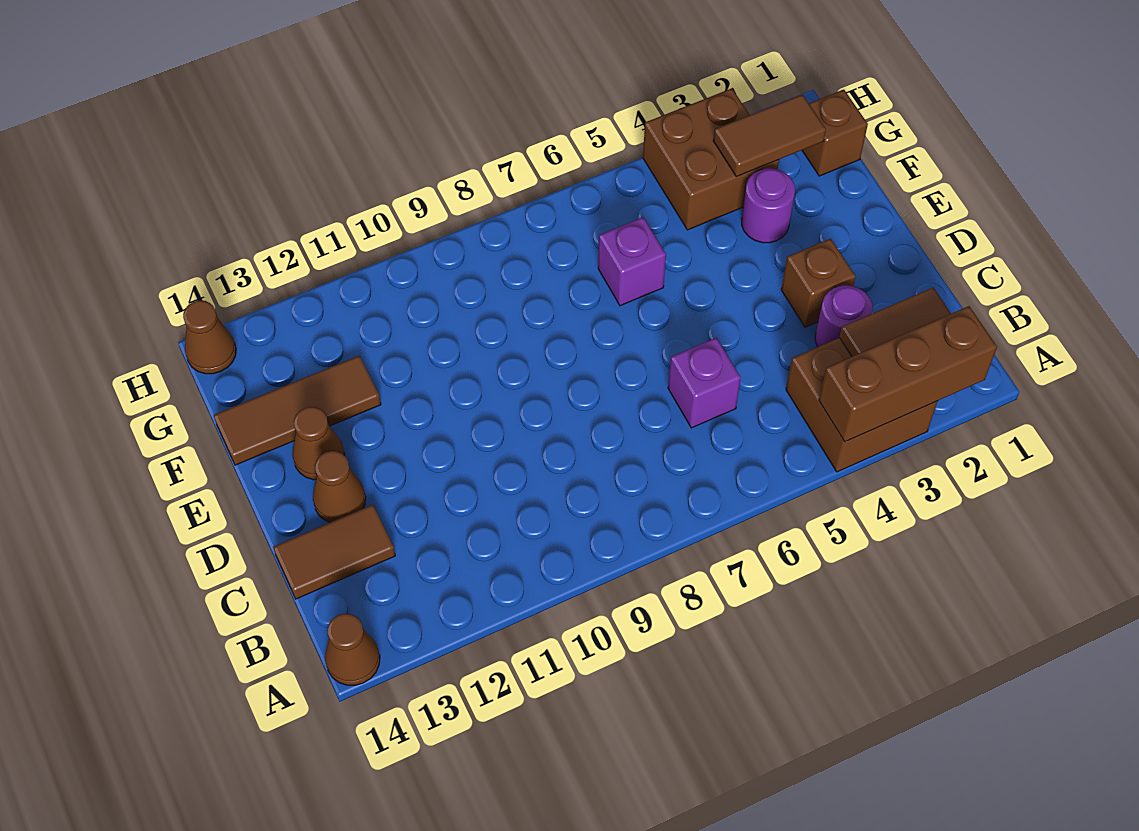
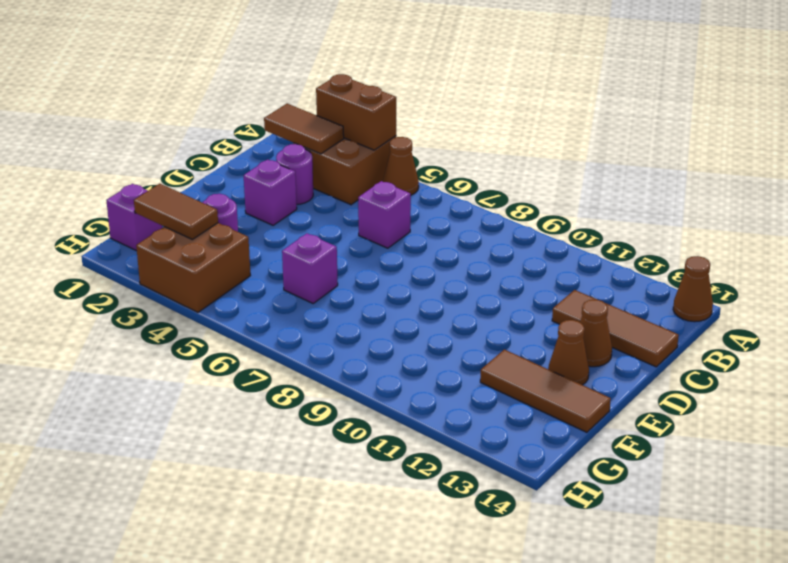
brown 1x3 brick [819,306,997,442] -> brown 1x2 brick [316,74,396,150]
brown 1x2 tile [273,504,395,599] -> brown 1x3 tile [552,290,679,367]
brown 1x1 brick [781,238,856,327] -> purple 1x1 brick [244,159,297,225]
brown 1x1 brick [802,90,868,176] -> purple 1x1 brick [106,184,162,251]
brown 1x1 cone [183,301,236,374] -> brown 1x1 cone moved to [383,137,419,195]

